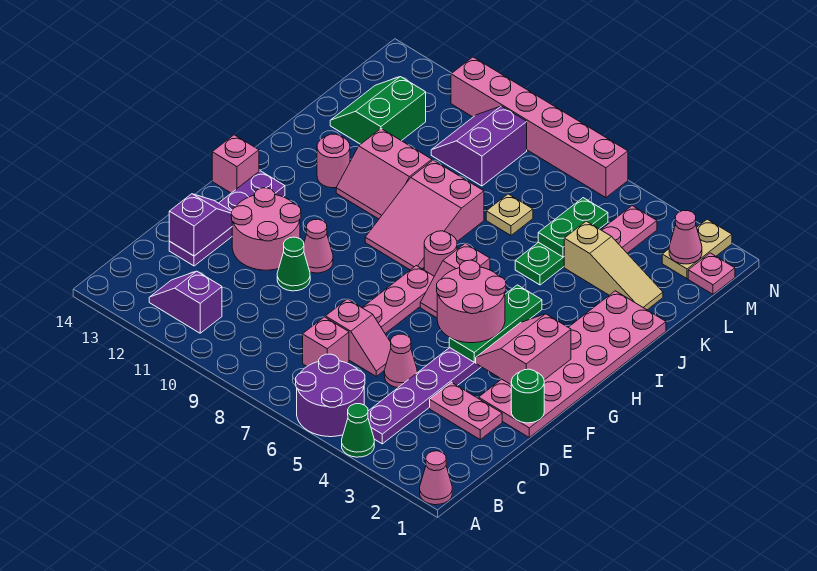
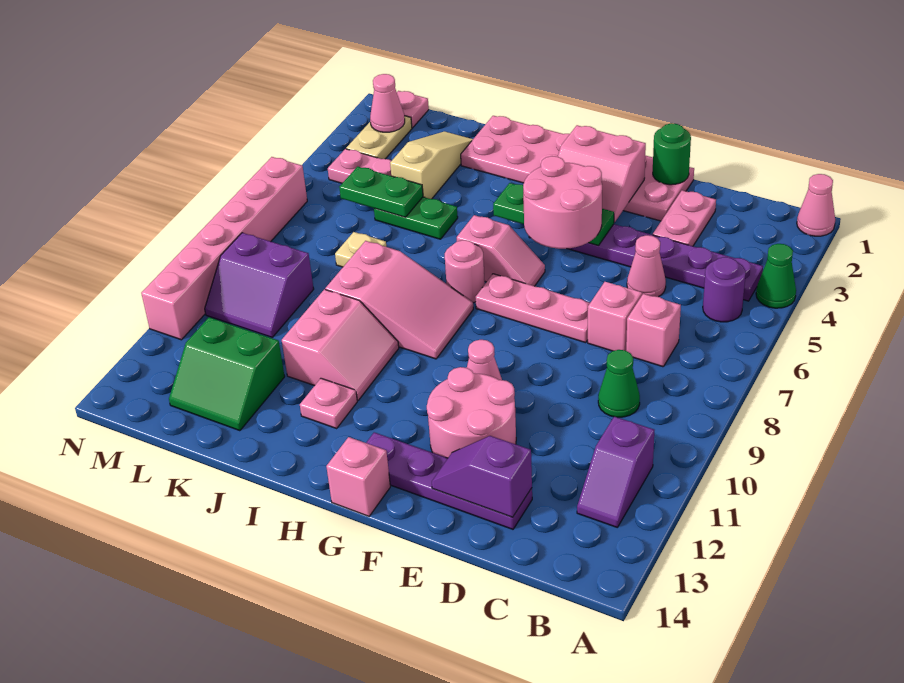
purple 2x2 round brick [296,354,365,437] -> purple 1x1 round brick [703,257,746,322]
green 1x1 cone [277,237,310,291] -> green 1x1 cone moved to [598,350,640,417]
pink 1x1 round brick [317,134,350,188] -> pink 1x1 plate [300,378,357,428]
tan 1x2 plate [662,219,732,279] -> tan 1x2 plate turned to [346,116,412,159]

